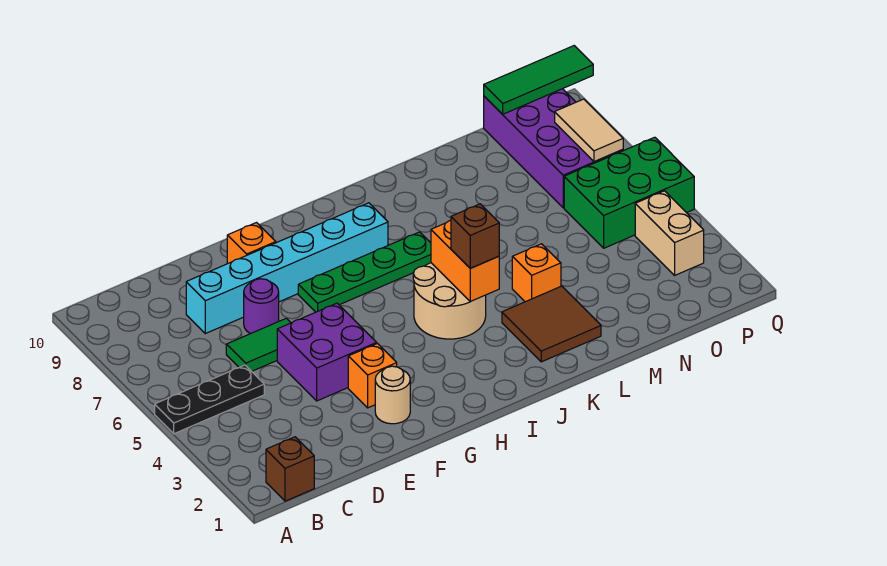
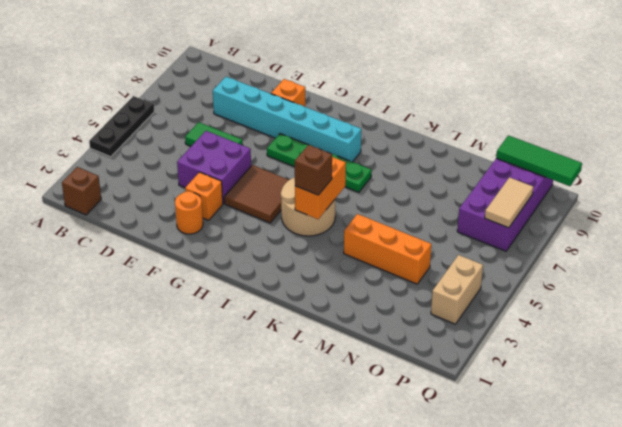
black 1x3 plate [155,365,264,434] -> black 1x3 plate turned to [89,96,154,157]
purple 1x1 round brick [244,279,279,334] -> none
tan 1x1 round brick [375,366,410,424] -> orange 1x1 round brick [175,191,203,234]
brown 2x2 tile [502,286,601,362] -> brown 2x2 tile moved to [224,165,289,223]
orange 1x1 brick [512,244,561,302] -> orange 1x3 brick [344,214,431,284]
green 2x3 brick [564,137,694,248] -> none

